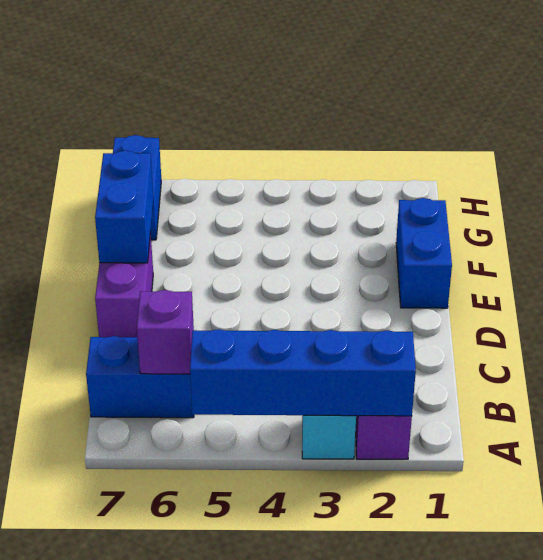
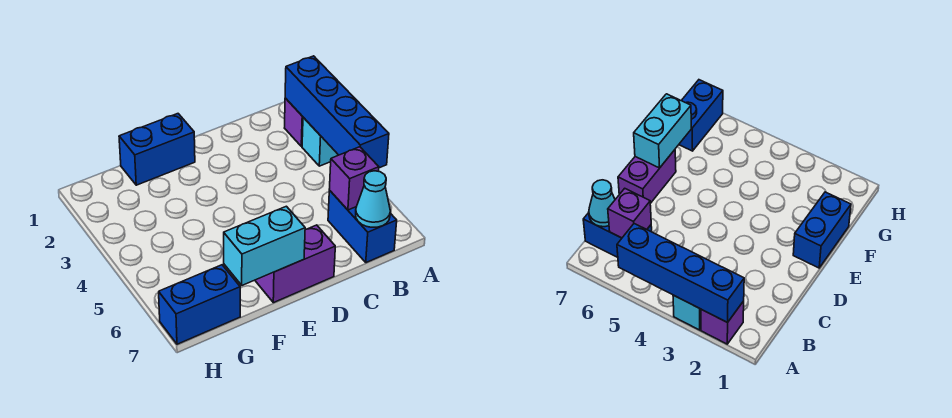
none -> cyan 1x1 cone [356,171,390,227]
blue 1x2 brick [95,151,153,263] -> cyan 1x2 brick [224,206,305,285]

